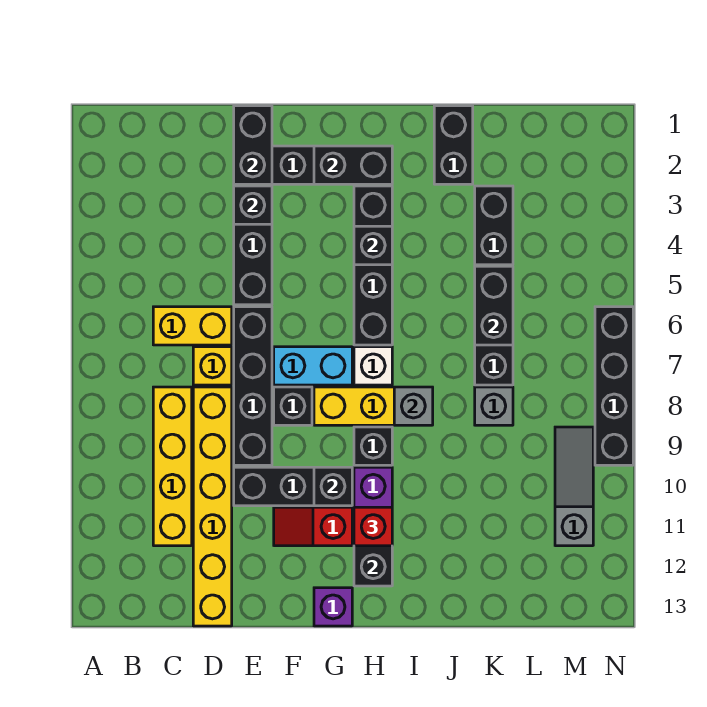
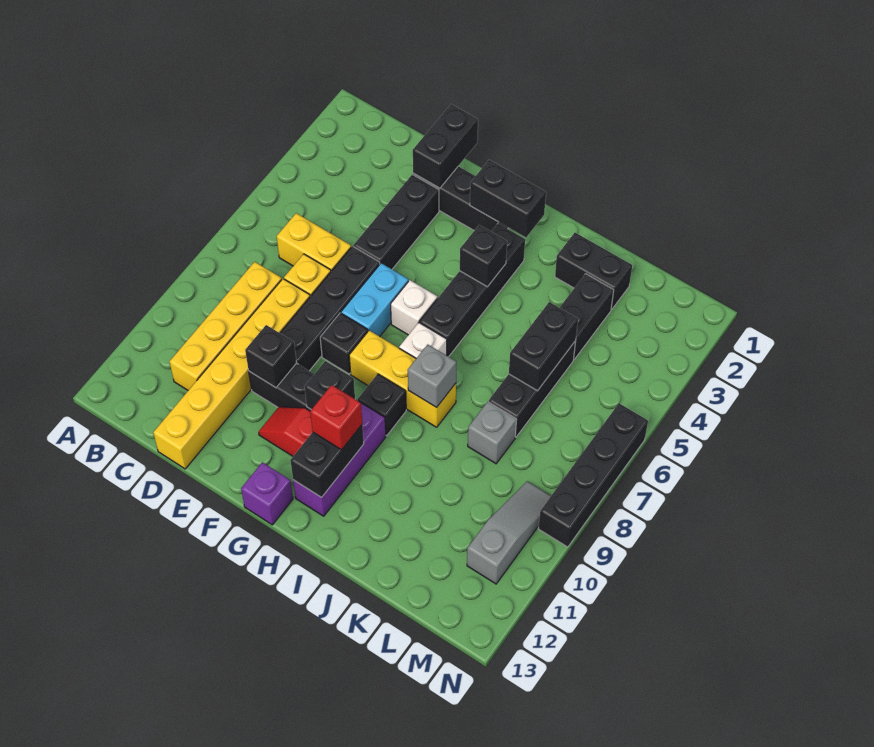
black 1x1 brick [234,186,272,224] -> black 1x1 brick moved to [245,325,297,388]
cyan 1x2 brick [274,347,352,385] -> cyan 1x2 brick turned to [341,263,408,337]
none -> white 1x1 brick [391,280,437,335]
black 1x2 brick [434,106,473,184] -> black 1x2 brick turned to [555,233,632,310]

